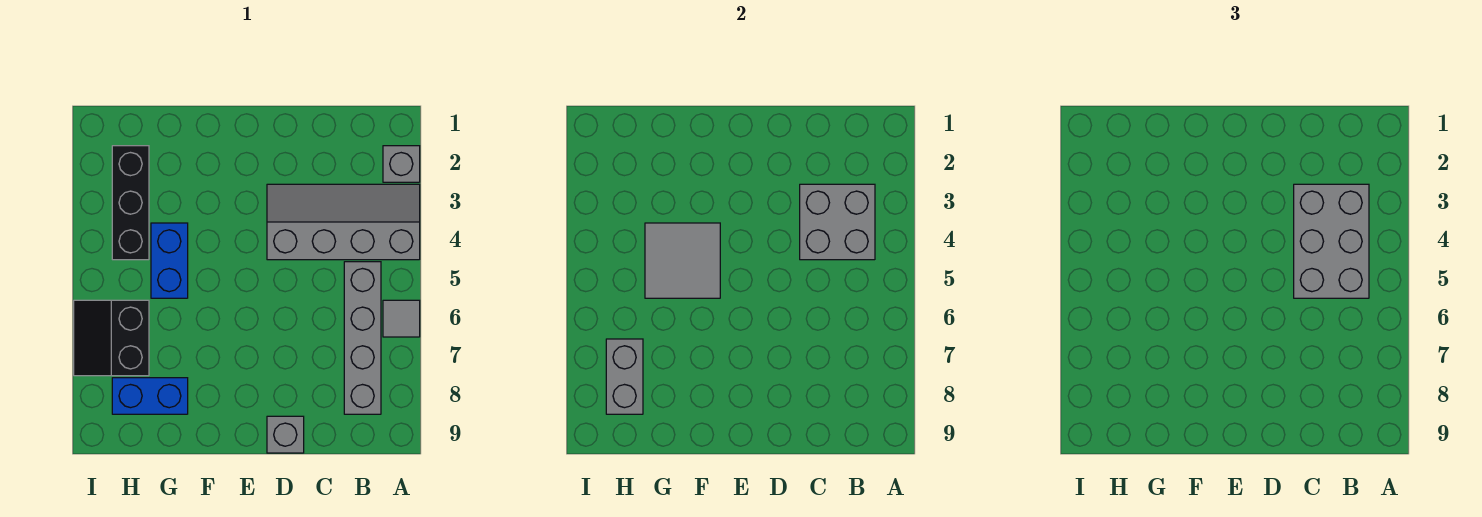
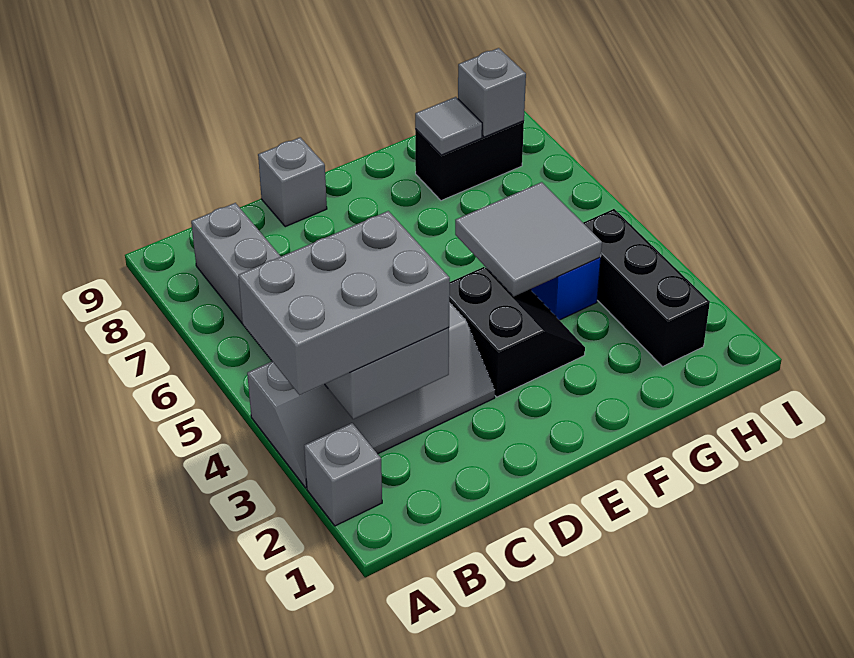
grey 1x1 tile [383,300,420,337] -> grey 1x1 tile moved to [415,97,482,155]
grey 2x3 brick [1294,184,1369,298] -> grey 2x3 brick turned to [238,211,450,395]
blue 1x2 brick [112,378,188,414] -> black 1x2 brick [415,121,524,201]
black 2x2 slope [74,300,149,376] -> black 2x2 slope moved to [449,267,585,397]
grey 1x2 brick [606,339,643,414] -> grey 1x1 brick [458,48,526,137]

